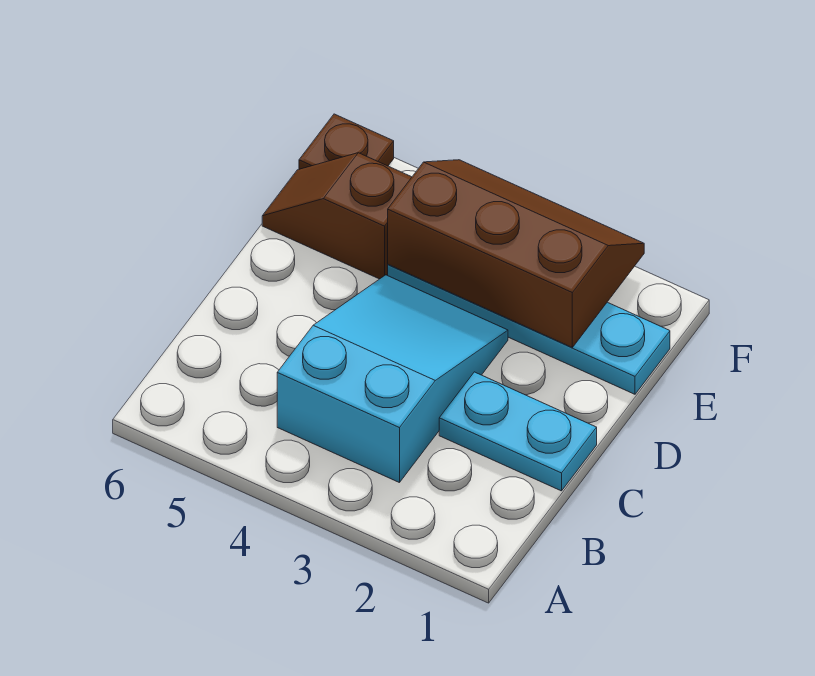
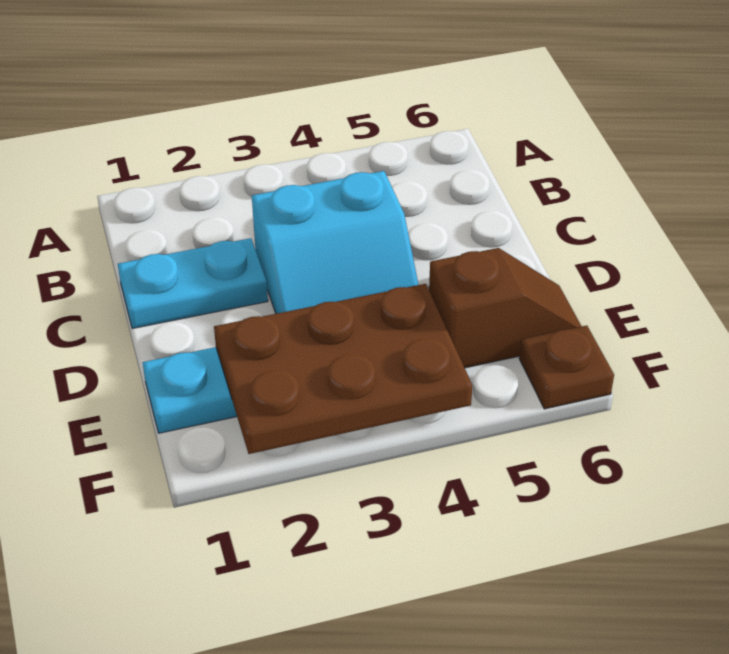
cyan 2x3 slope [277,275,508,483] -> cyan 2x2 slope [252,171,418,314]
brown 2x3 slope [388,160,644,347] -> brown 2x3 plate [214,284,472,454]

